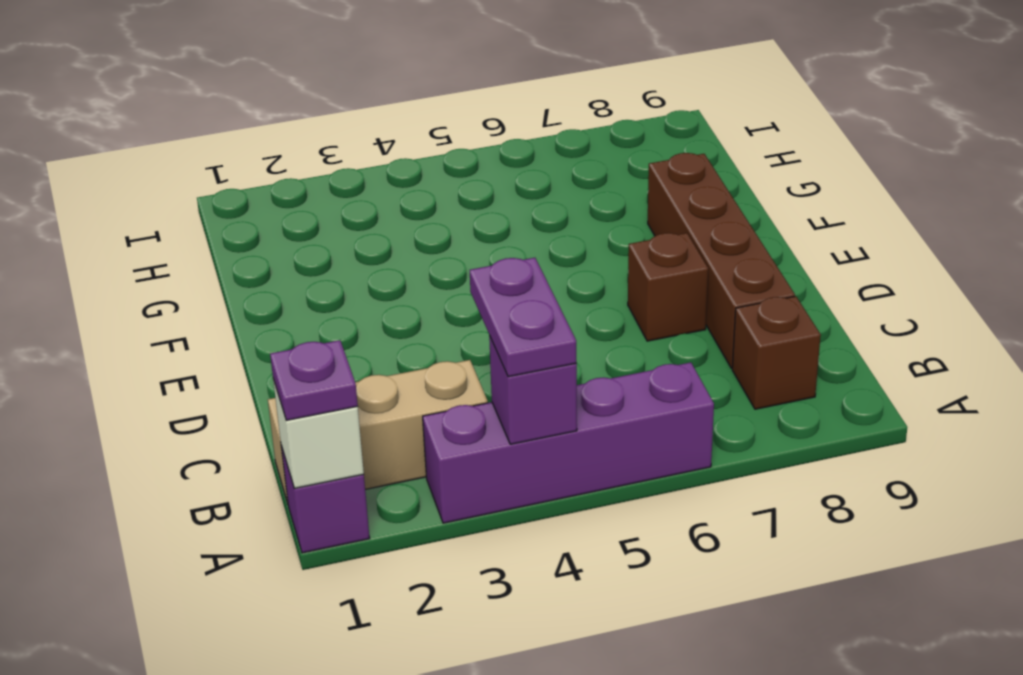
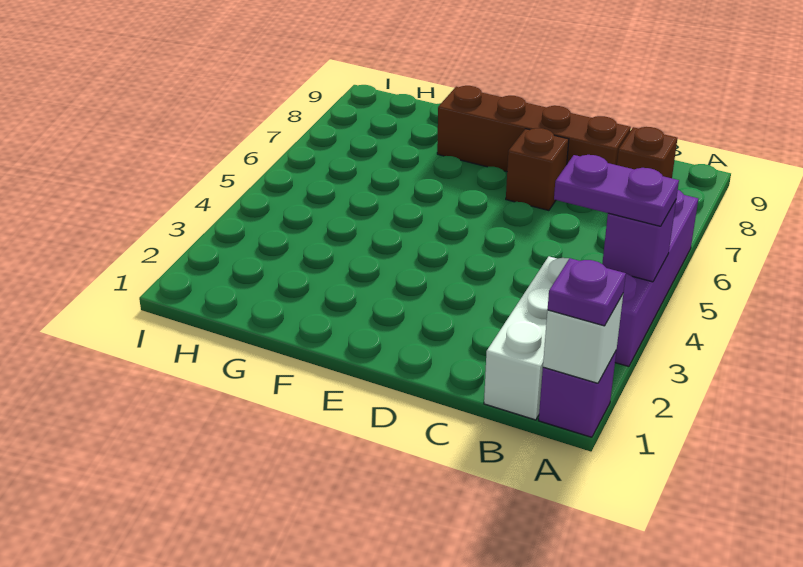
tan 1x3 brick [268,360,488,503] -> white 1x3 brick [484,256,569,420]

